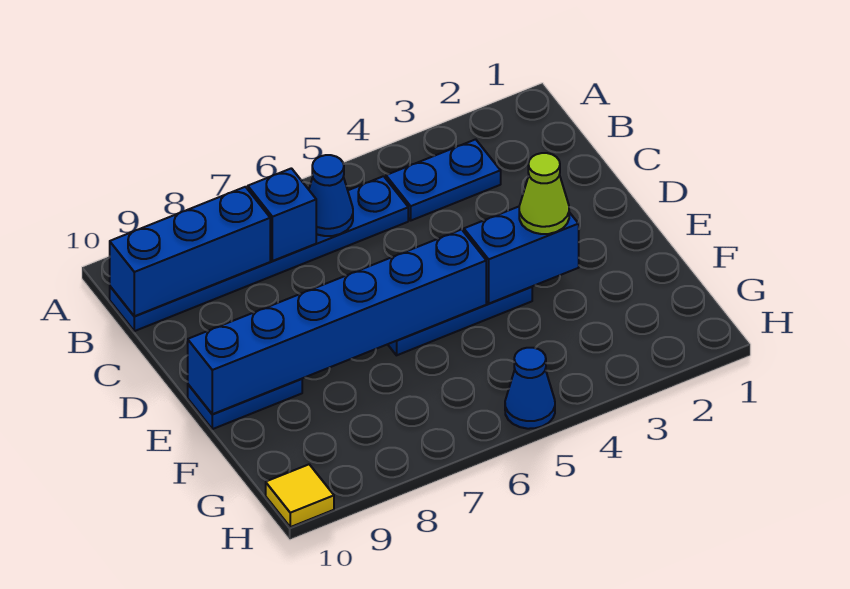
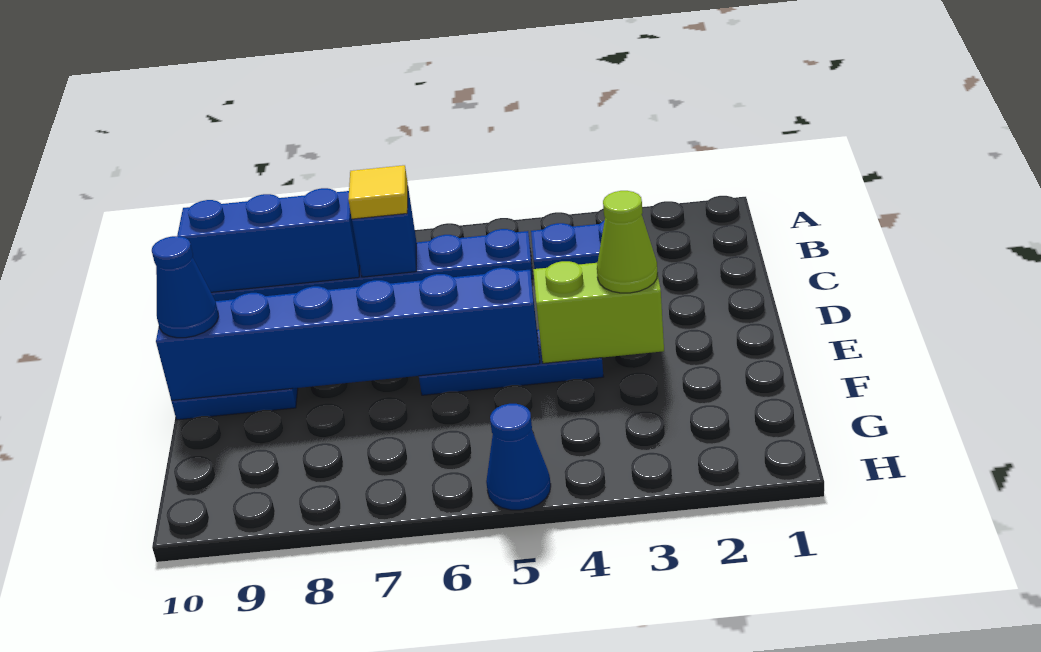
blue 1x1 cone [309,155,353,236] -> blue 1x1 cone moved to [152,236,219,338]
blue 1x2 brick [464,207,579,303] -> lime 1x2 brick [533,261,664,363]
yellow 1x1 tile [266,464,334,527] -> yellow 1x1 tile moved to [348,165,408,219]

